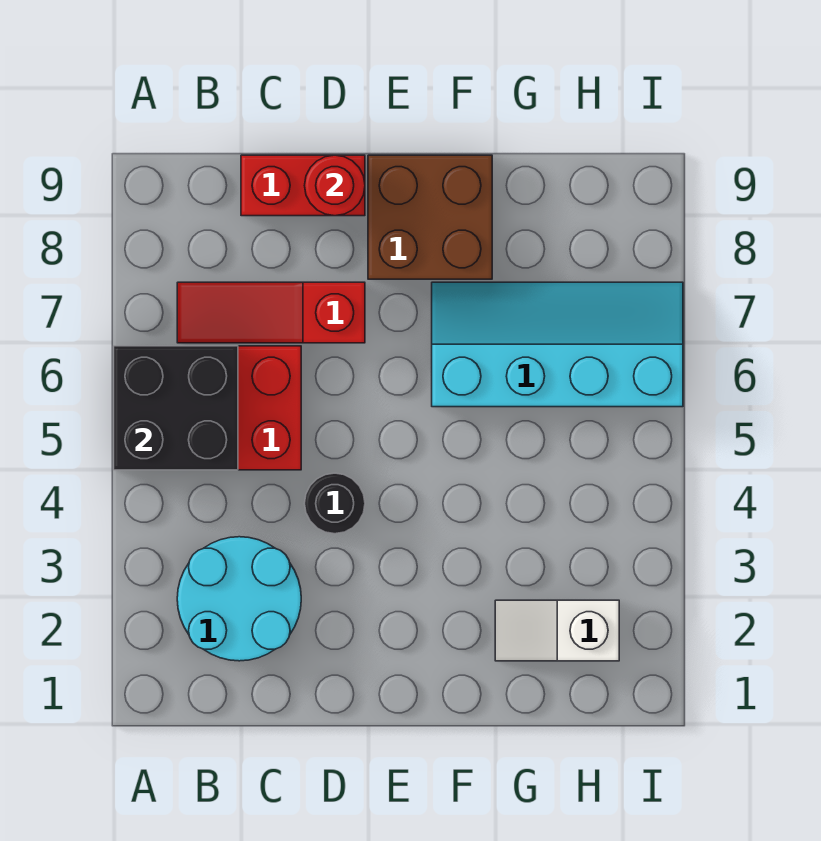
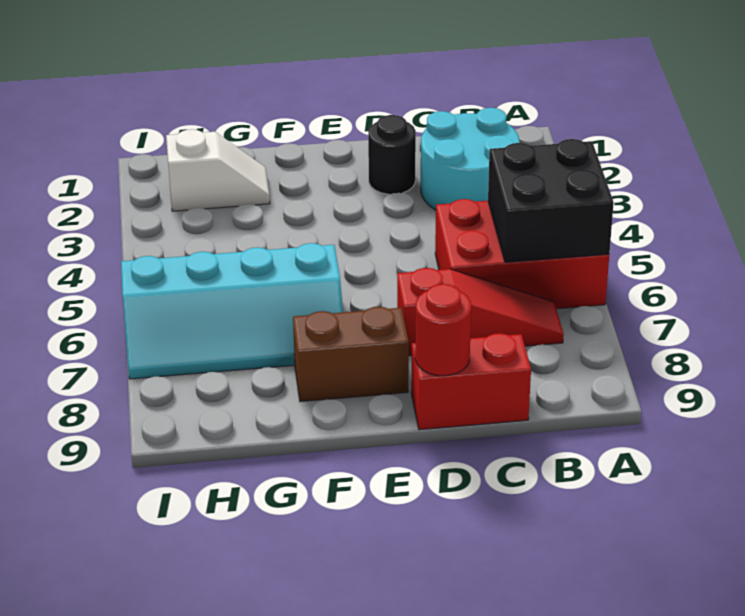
black 1x1 round brick [305,473,365,534] -> black 1x1 round brick moved to [368,115,416,194]
brown 2x2 brick [368,155,492,279] -> brown 1x2 brick [293,307,409,402]

